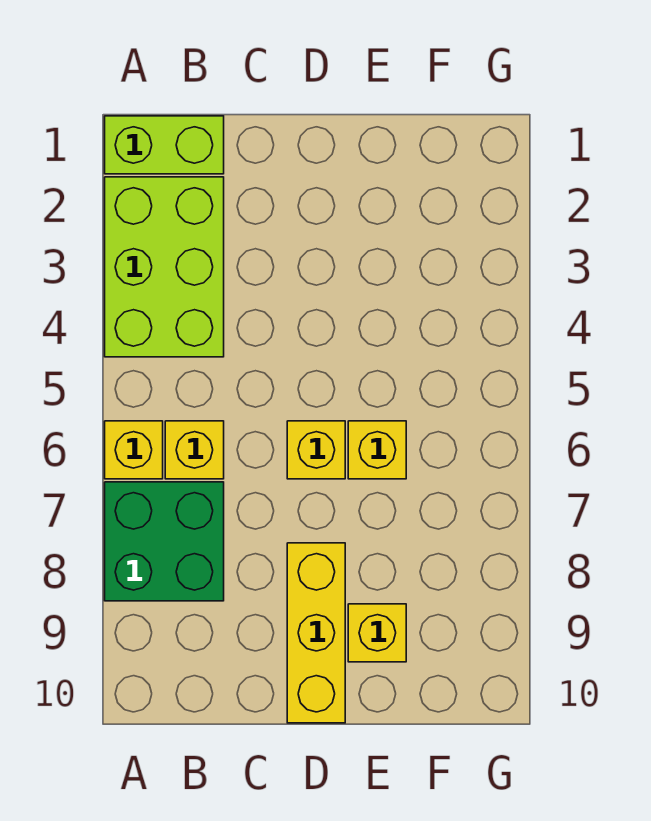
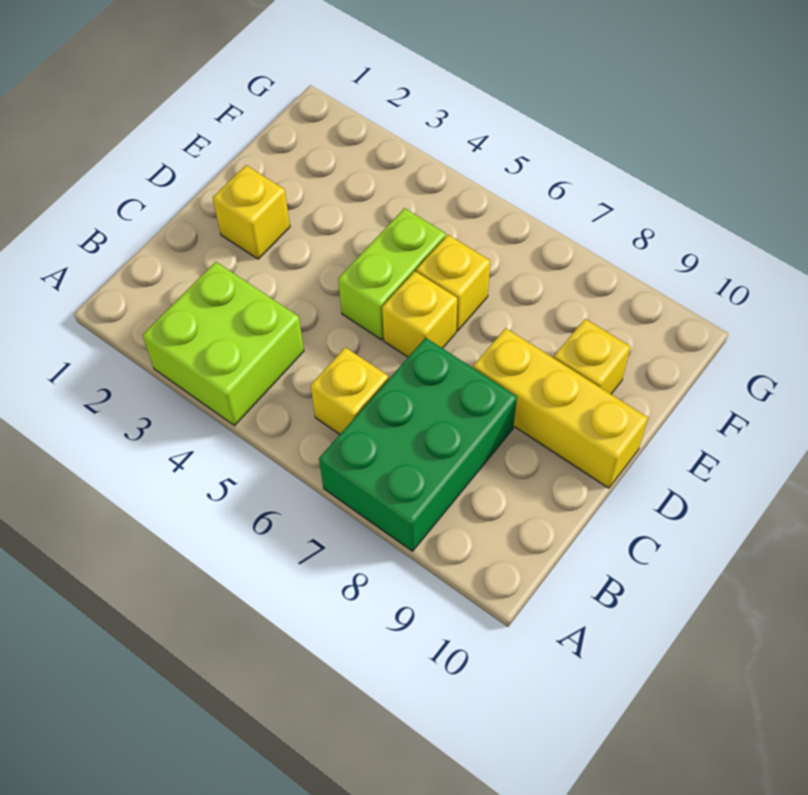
lime 1x2 brick [105,116,224,174] -> lime 1x2 brick moved to [338,208,446,340]
lime 2x3 brick [105,177,224,357] -> lime 2x2 brick [142,262,304,426]
yellow 1x1 brick [105,421,163,479] -> yellow 1x1 brick moved to [213,165,290,259]
green 2x2 brick [105,482,224,601] -> green 2x3 brick [319,338,517,551]

